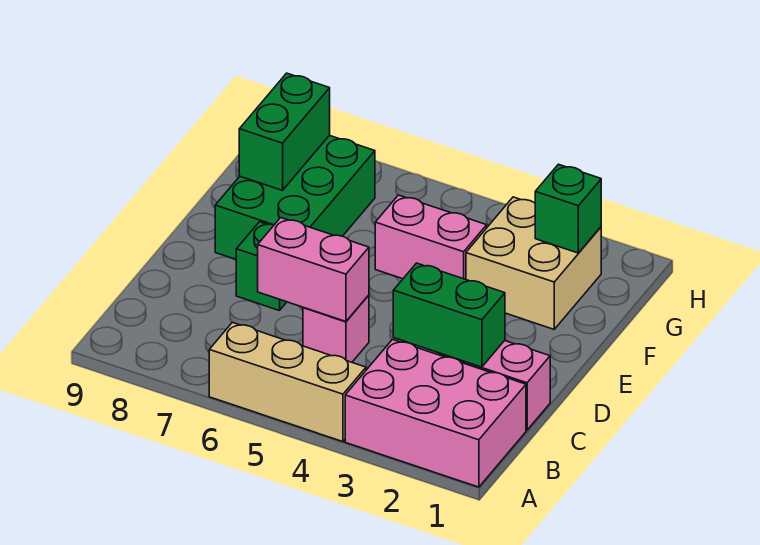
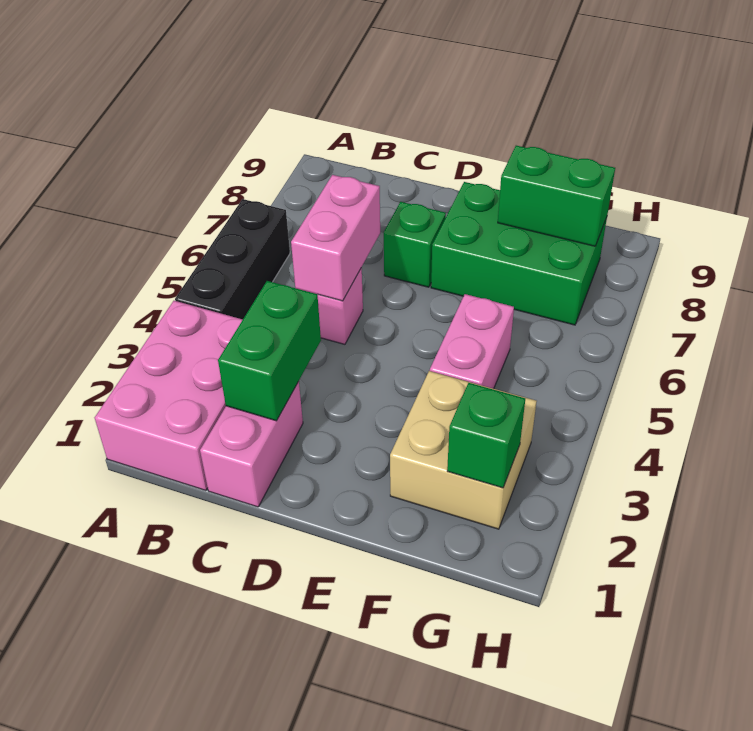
tan 1x3 brick [209,323,366,442] -> black 1x3 brick [175,199,290,320]

